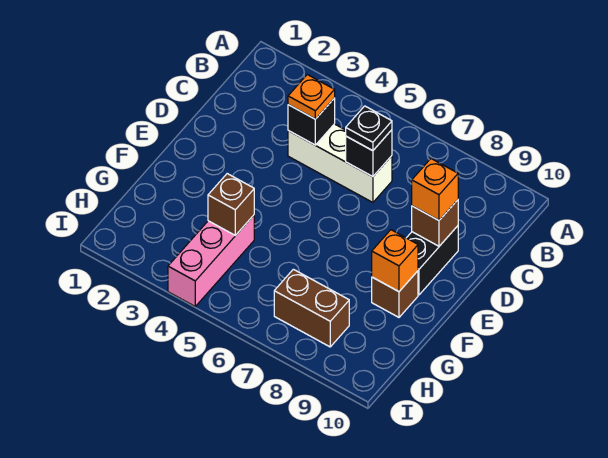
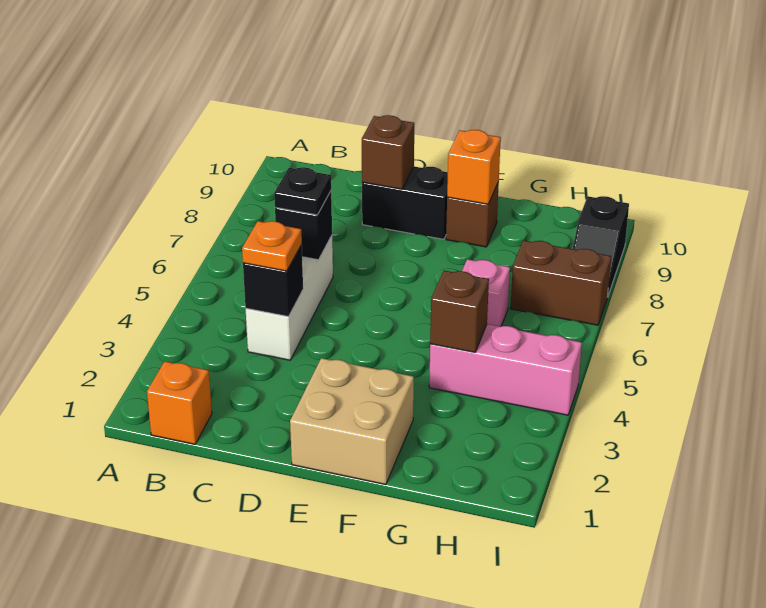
orange 1x1 brick [412,159,458,220] -> orange 1x1 brick moved to [147,361,212,444]
none -> tan 2x2 brick [290,358,414,484]
none -> pink 1x1 brick [462,259,510,327]
brown 1x2 brick [274,269,349,347] -> brown 1x2 brick turned to [511,240,611,325]
none -> black 1x2 slope [573,196,629,295]

